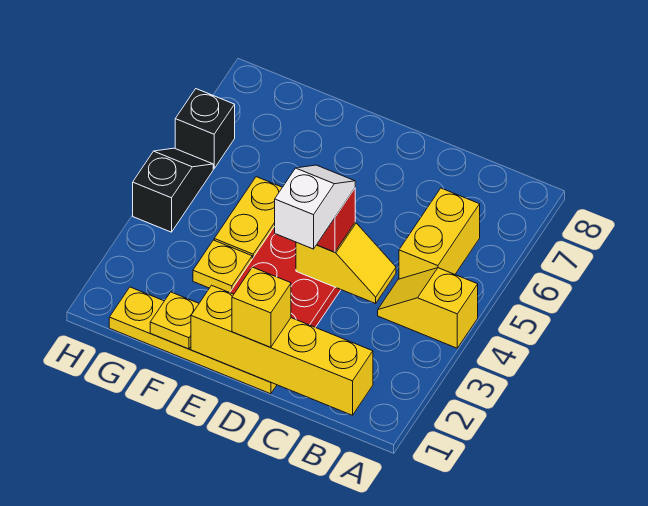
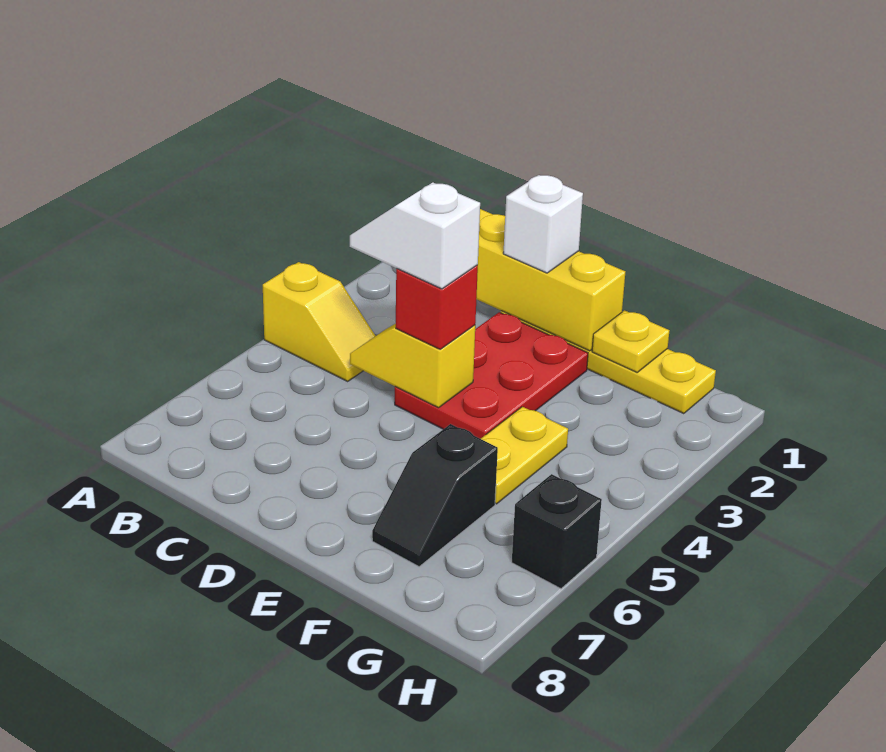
yellow 1x2 brick [399,188,480,279] -> none
yellow 1x1 brick [232,267,291,348] -> white 1x1 brick [503,175,583,273]
white 1x2 slope [275,165,355,249] -> white 1x2 slope turned to [350,183,480,289]
yellow 1x1 plate [193,240,252,293] -> none
black 1x2 slope [133,148,213,232] -> black 1x2 slope moved to [372,424,498,567]

